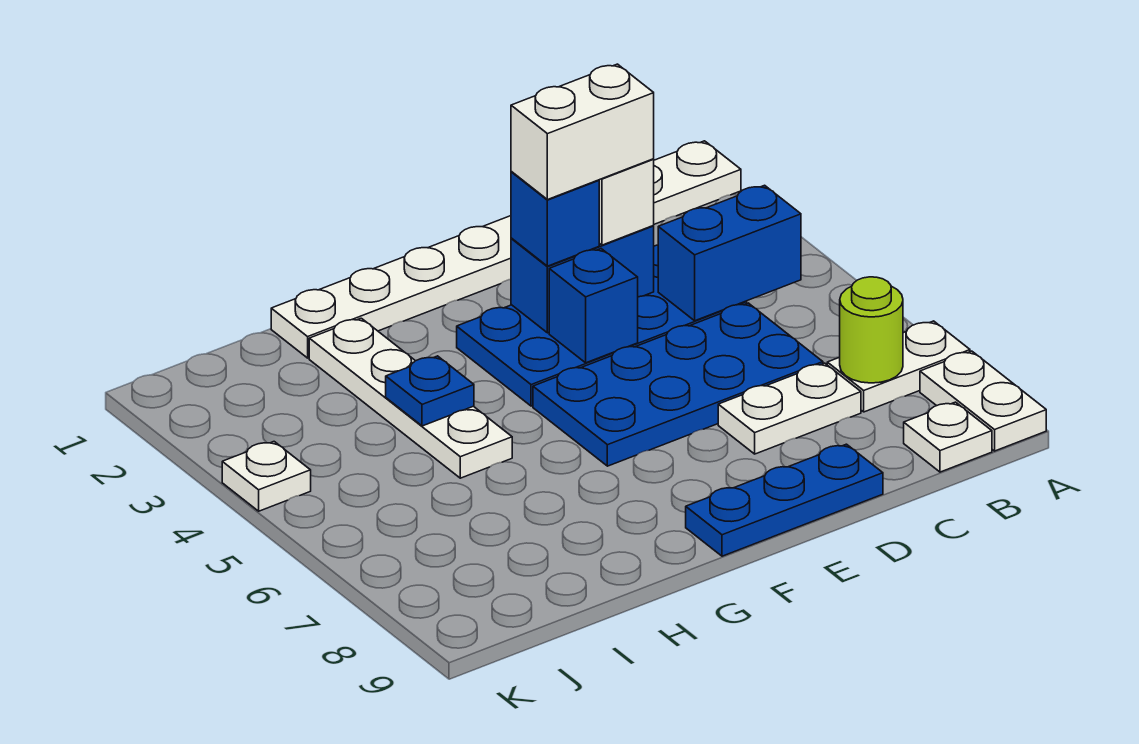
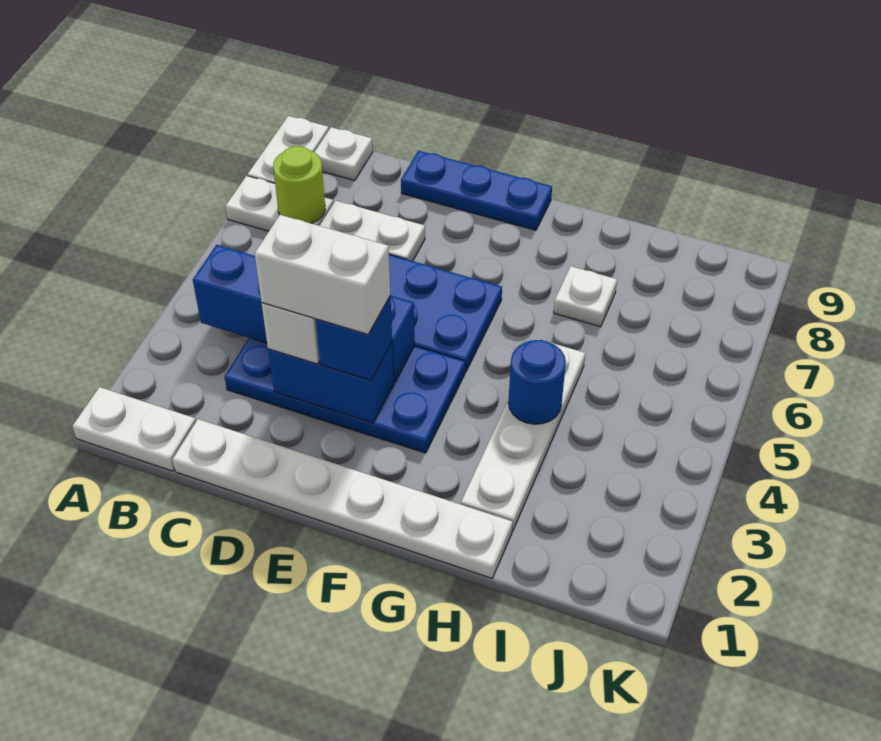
blue 1x1 plate [386,356,474,426] -> blue 1x1 round brick [509,340,566,424]
white 1x1 plate [222,442,311,511] -> white 1x1 plate moved to [554,266,617,327]

